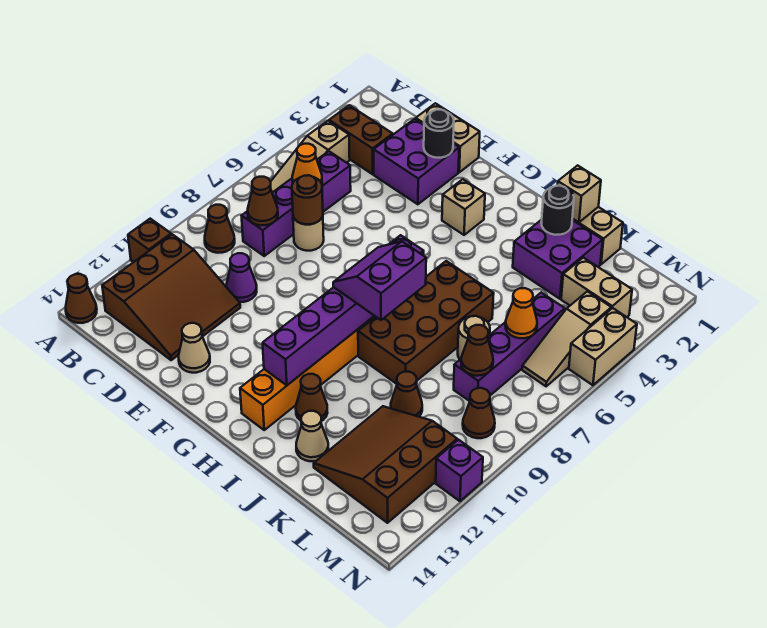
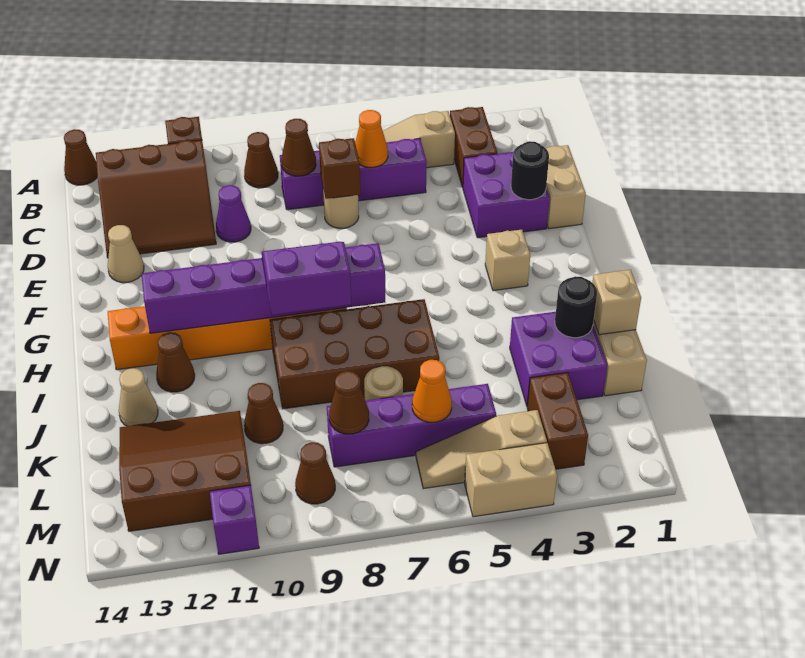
brown 1x1 round brick [292,175,323,224] -> brown 1x1 brick [319,138,361,199]
tan 1x2 brick [561,258,632,317] -> brown 1x2 brick [527,373,588,469]

